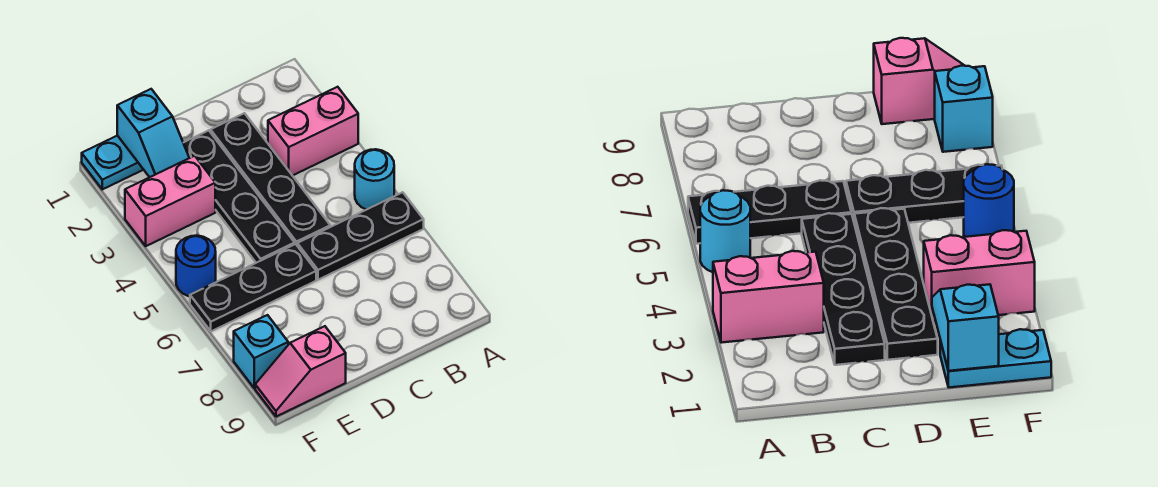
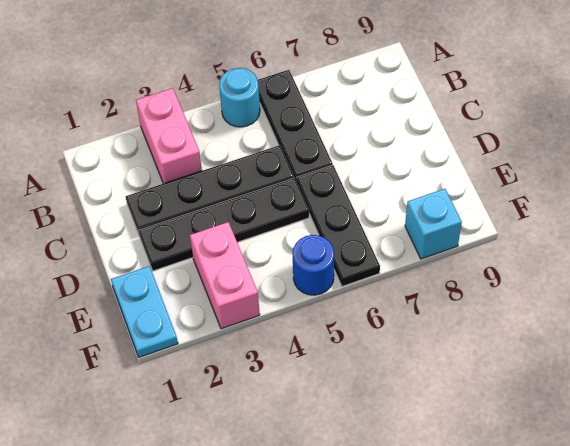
cyan 1x2 slope [117,89,189,177] -> none
pink 1x2 slope [255,326,346,417] -> none

